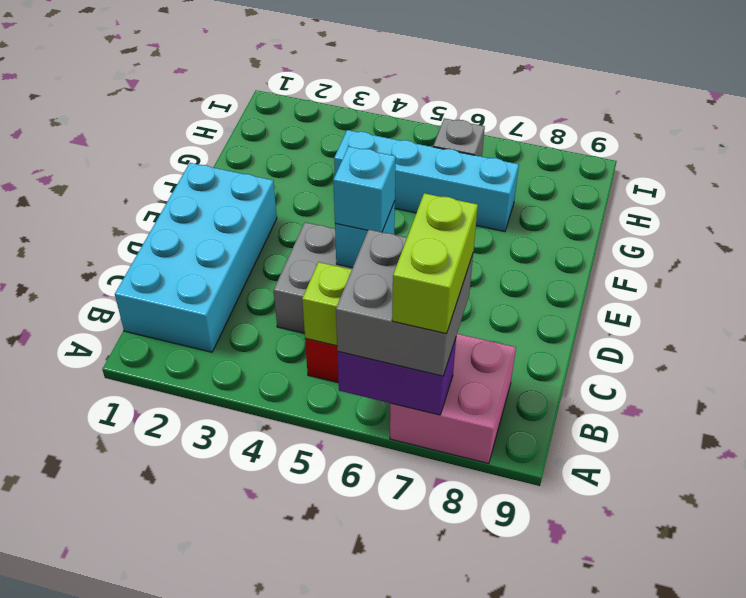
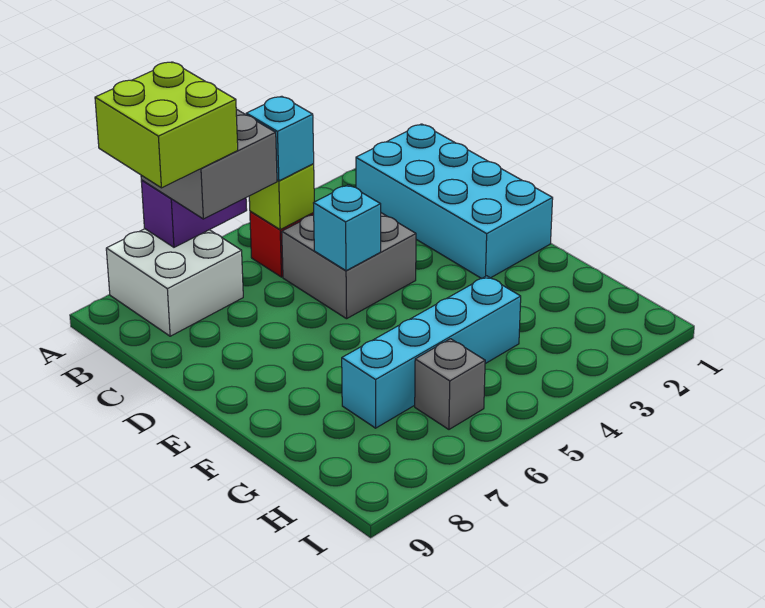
pink 2x2 brick [390,334,516,464] -> white 2x2 brick [106,229,243,336]
lime 1x2 brick [392,193,478,334] -> lime 2x2 brick [95,62,238,188]
cyan 1x1 brick [333,147,396,232] -> cyan 1x1 brick moved to [246,96,314,181]

